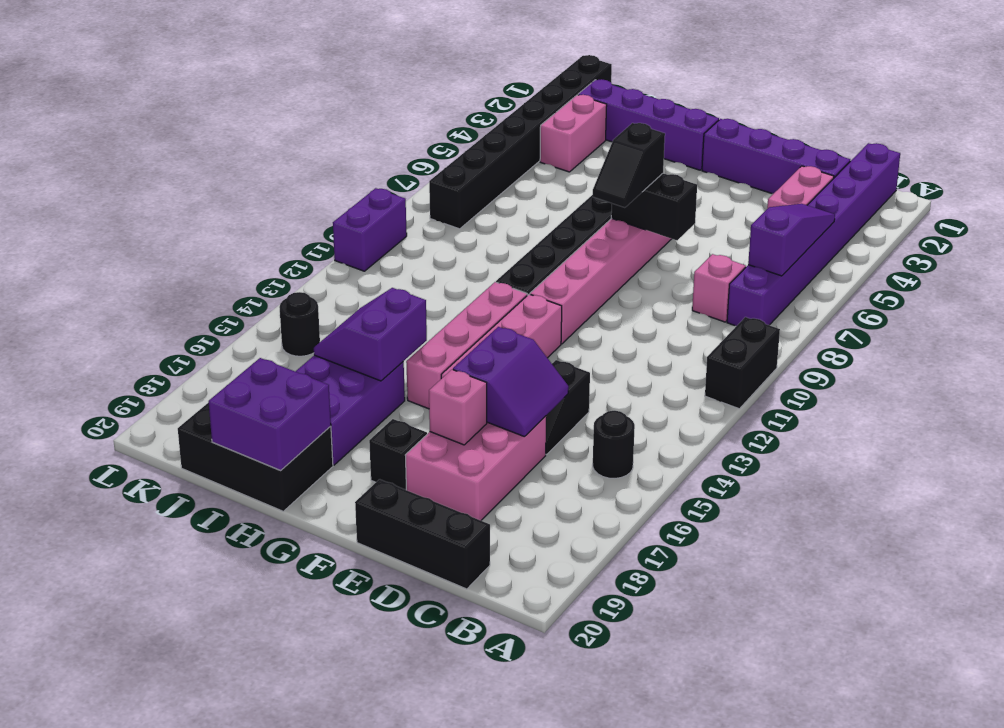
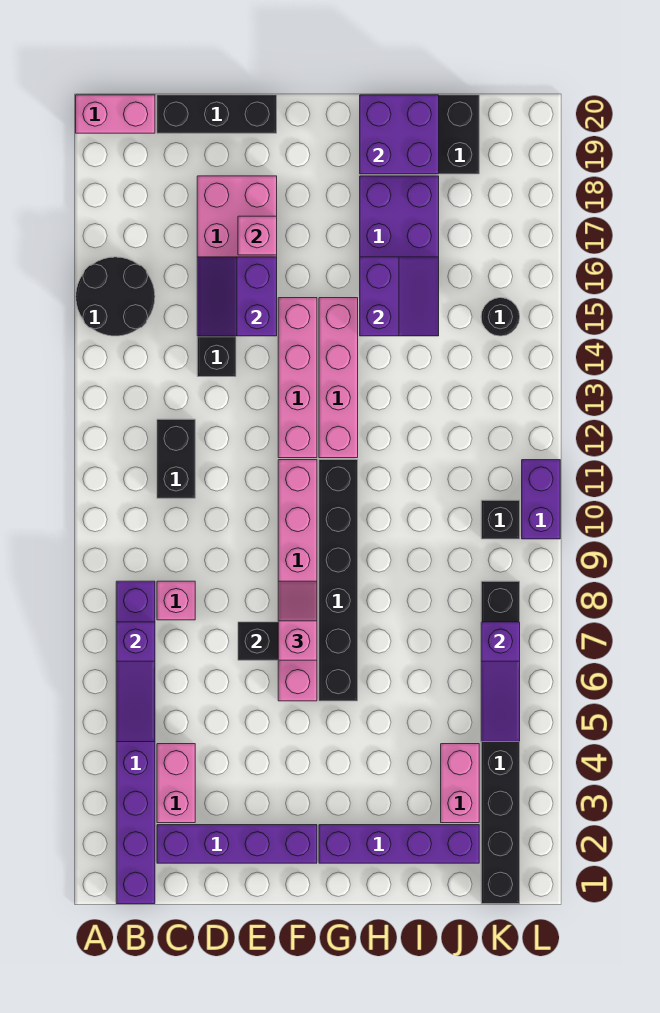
black 1x2 brick [705,317,780,409] -> black 1x2 brick moved to [157,419,195,498]
none -> pink 1x2 brick [76,95,155,133]
black 1x1 round brick [593,411,635,479] -> black 2x2 round brick [76,257,155,336]
black 1x2 slope [593,123,665,208] -> pink 1x2 slope [278,581,317,660]
black 1x1 brick [369,419,427,490] -> black 1x1 brick moved to [481,500,520,539]
none -> purple 1x3 slope [481,622,520,742]

